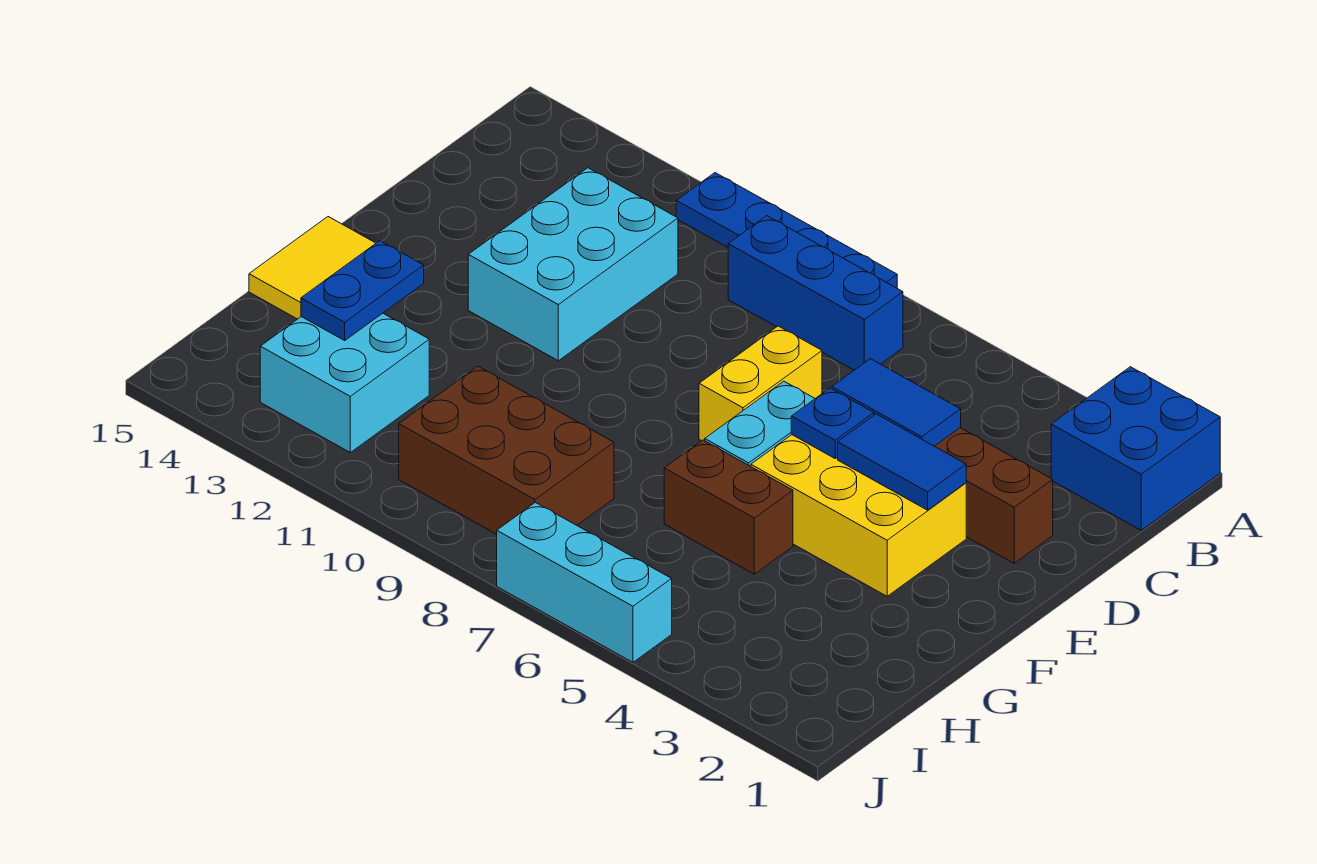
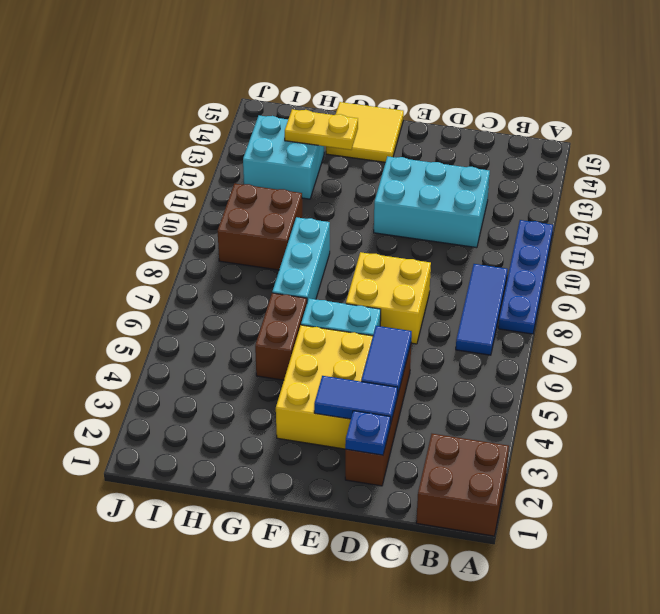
blue 2x2 brick [1051,367,1220,530] -> brown 2x2 brick [416,434,509,536]
blue 1x3 brick [728,216,903,370] -> blue 1x3 tile [456,264,508,355]
yellow 1x2 brick [699,326,822,441] -> yellow 2x2 brick [346,252,431,344]
blue 1x2 tile [838,414,966,510] -> blue 1x2 tile turned to [314,376,398,425]
blue 1x1 plate [791,388,874,459] -> blue 1x1 plate moved to [345,411,391,455]
blue 1x2 plate [301,241,424,340] -> yellow 1x2 plate [285,109,358,150]
brown 2x3 brick [399,366,614,534] -> brown 2x2 brick [218,184,302,270]
cyan 1x3 brick [497,502,672,662] -> cyan 1x3 brick moved to [272,217,330,302]

